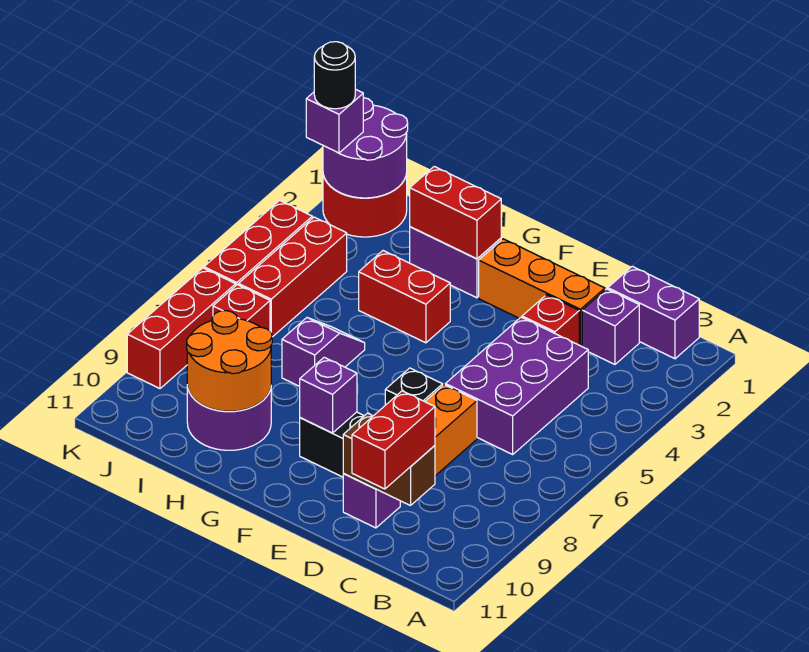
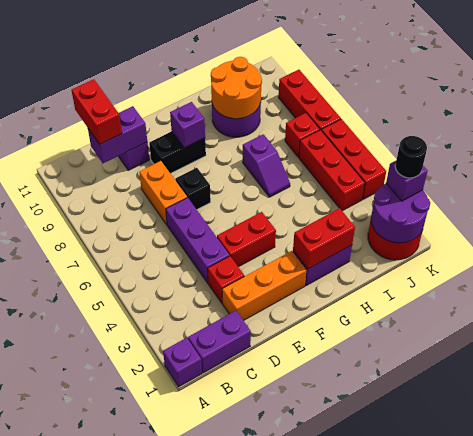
purple 1x1 brick [582,289,639,364] -> purple 1x1 brick moved to [163,338,202,387]
purple 2x3 brick [445,317,588,454] -> purple 1x3 brick [166,198,230,283]
brown 1x2 brick [343,413,435,506] -> purple 1x2 brick [88,106,147,163]
red 1x2 brick [359,251,450,343] -> red 1x2 brick moved to [217,212,276,267]

